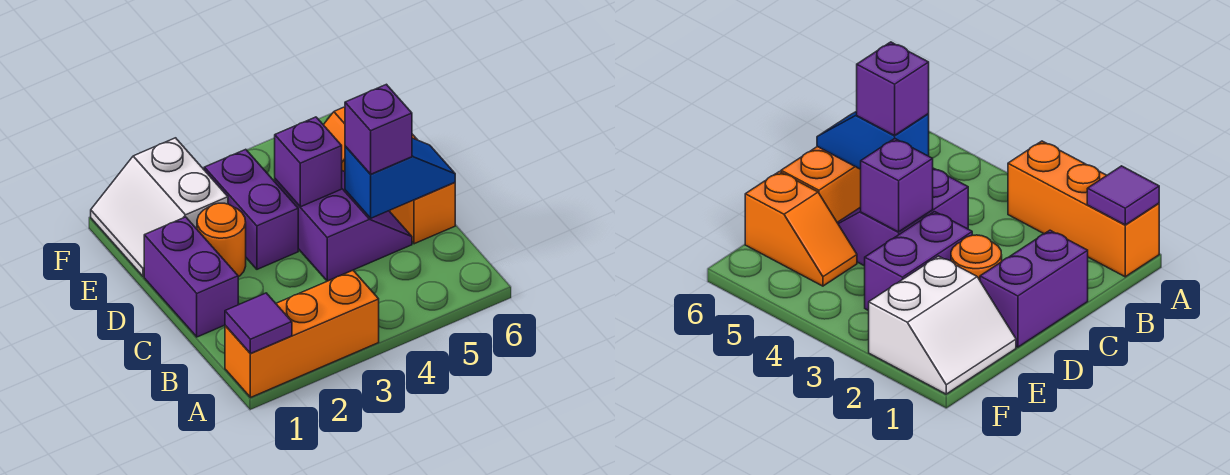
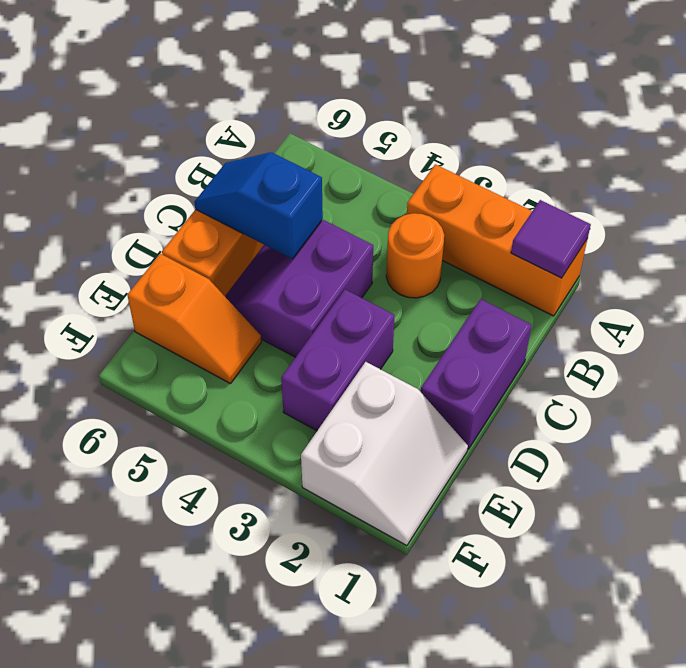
purple 1x1 brick [345,84,412,174] -> none
orange 1x1 round brick [197,203,246,277] -> orange 1x1 round brick moved to [386,213,444,298]
purple 1x1 brick [275,117,342,207] -> none

